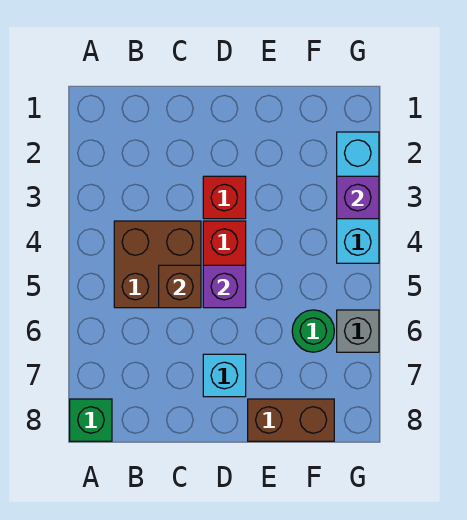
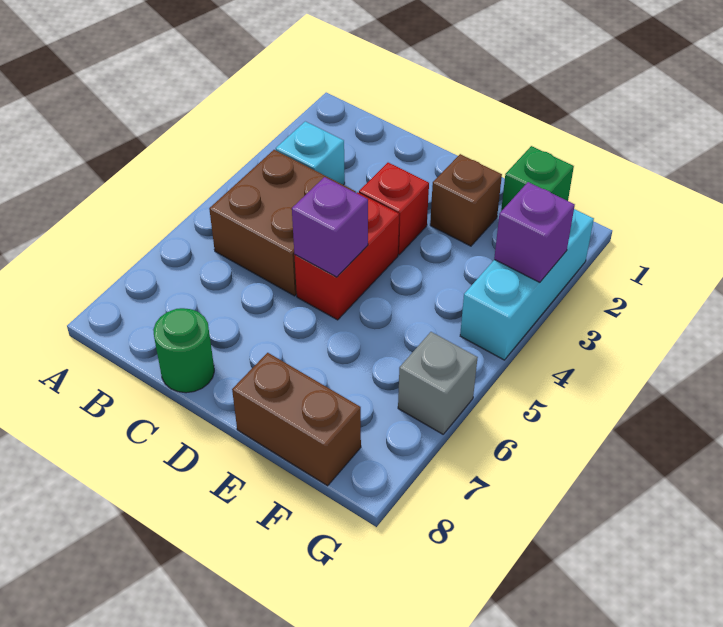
green 1x1 brick [70,399,112,441] -> green 1x1 brick moved to [501,146,574,211]
brown 1x1 brick [159,265,201,308] -> brown 1x1 brick moved to [430,154,502,246]
cyan 1x1 brick [203,354,246,397] -> cyan 1x1 brick moved to [276,121,345,185]
green 1x1 round brick [292,310,334,352] -> green 1x1 round brick moved to [153,308,214,393]

